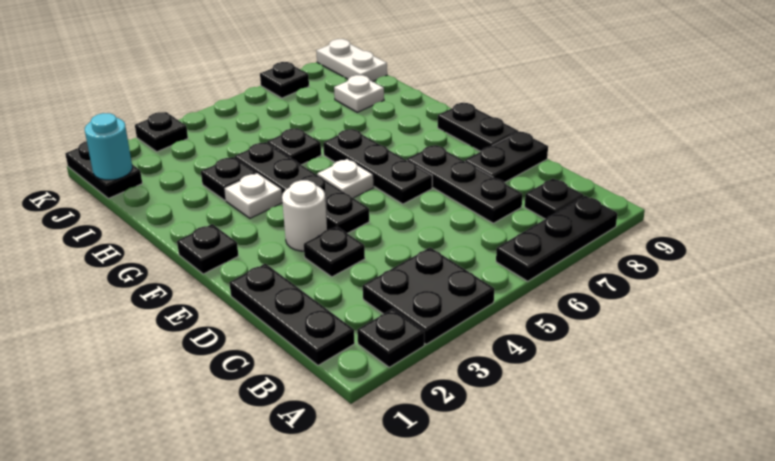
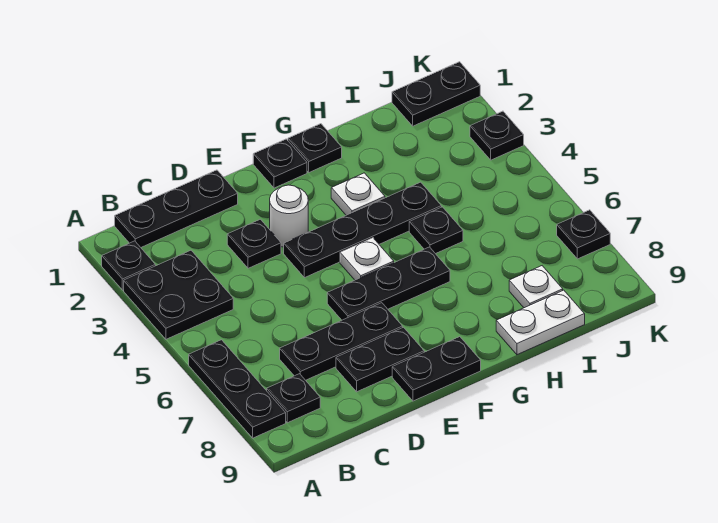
black 1x2 plate [465,132,548,182] -> black 1x2 plate turned to [336,327,424,392]
black 1x1 plate [201,157,256,201] -> black 1x1 plate moved to [288,124,342,172]
cyan 1x1 round brick [85,113,133,180] -> none
white 1x2 plate [316,39,387,82] -> white 1x2 plate moved to [496,290,585,355]

